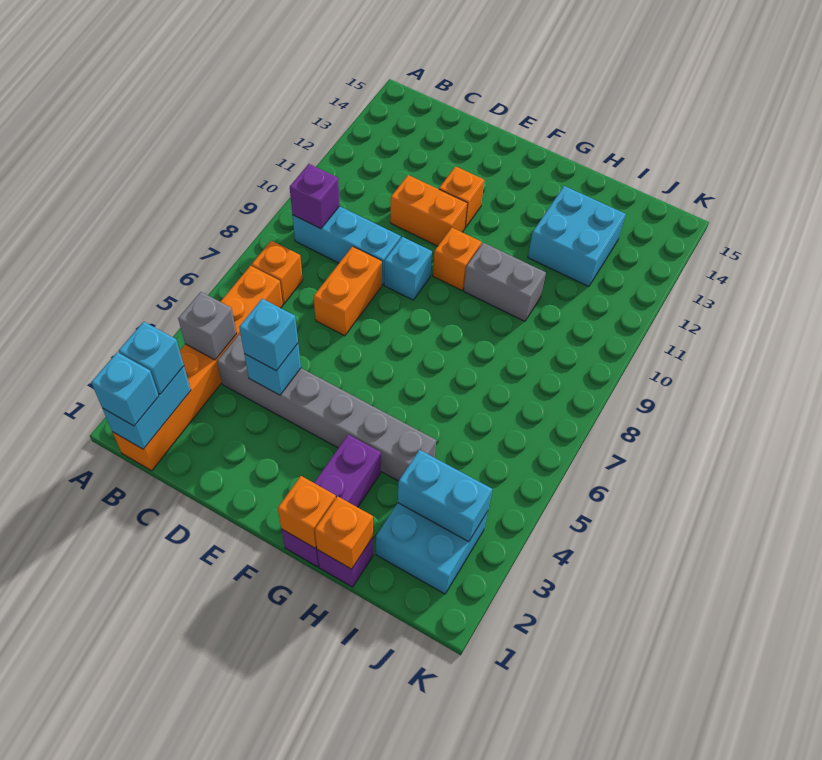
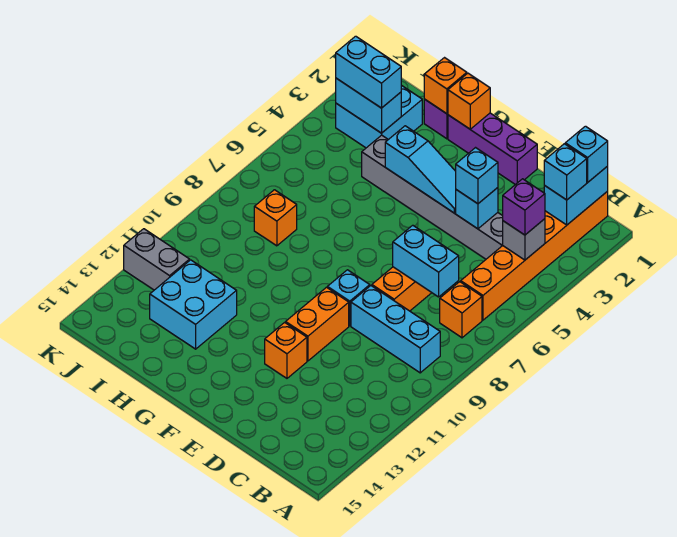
purple 1x1 brick [290,164,340,229] -> purple 1x1 brick moved to [503,179,545,235]
none -> cyan 1x2 brick [393,225,459,297]
orange 1x2 brick [390,175,467,246] -> orange 1x2 brick turned to [286,287,349,361]
none -> cyan 1x3 slope [385,126,456,213]
orange 1x1 brick [433,228,482,290] -> orange 1x1 brick moved to [254,190,297,246]
purple 1x3 brick [282,435,381,567] -> purple 1x3 brick turned to [448,113,537,185]
grey 1x2 brick [464,243,546,321] -> grey 1x2 brick moved to [124,229,190,290]
none -> cyan 1x2 brick [336,36,401,108]

